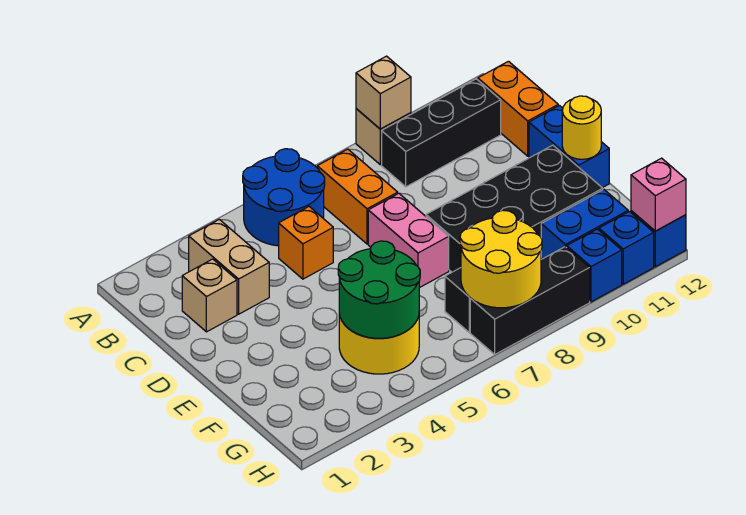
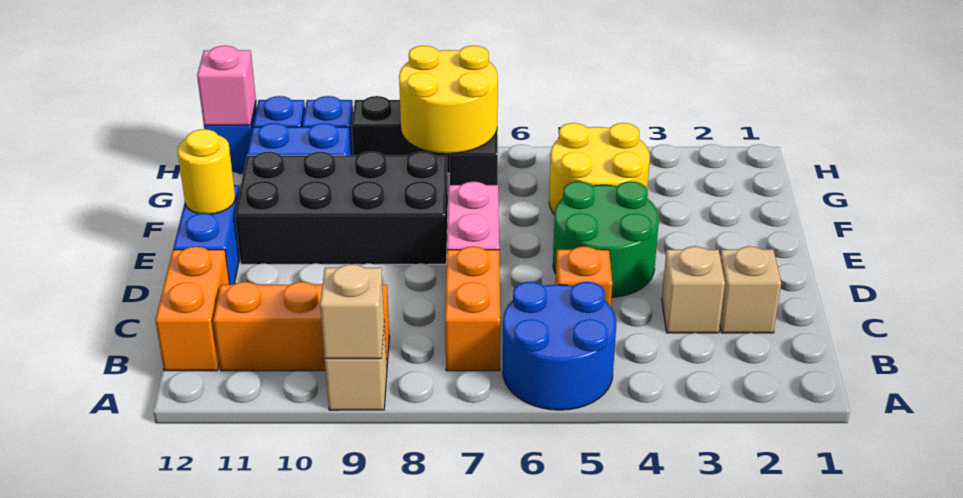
tan 1x2 brick [189,219,269,314] -> tan 1x1 brick [662,246,725,333]
black 1x3 brick [382,79,501,187] -> orange 1x3 brick [213,282,389,371]
green 2x2 round brick [338,241,420,338] -> green 2x2 round brick moved to [553,181,659,297]

